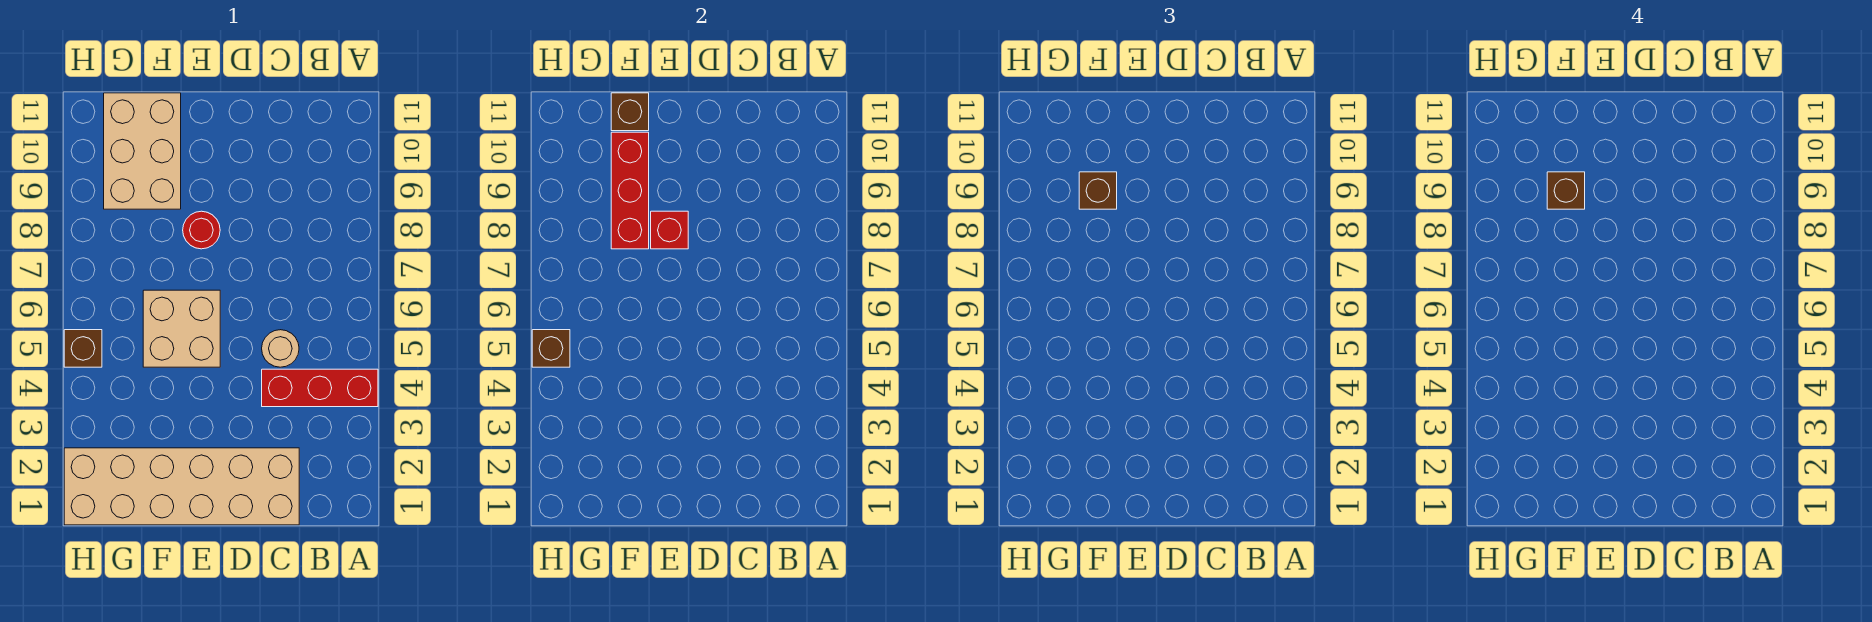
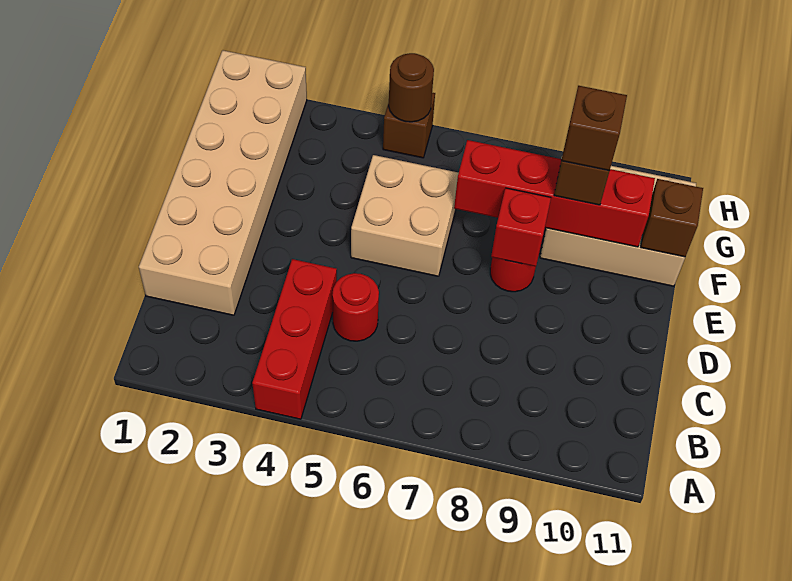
tan 1x1 round brick [262,330,299,367] -> red 1x1 round brick [332,273,379,341]
red 1x3 brick [611,132,649,249] -> red 1x4 brick [454,140,655,247]
brown 1x1 brick [532,330,570,367] -> brown 1x1 round brick [389,53,434,122]

